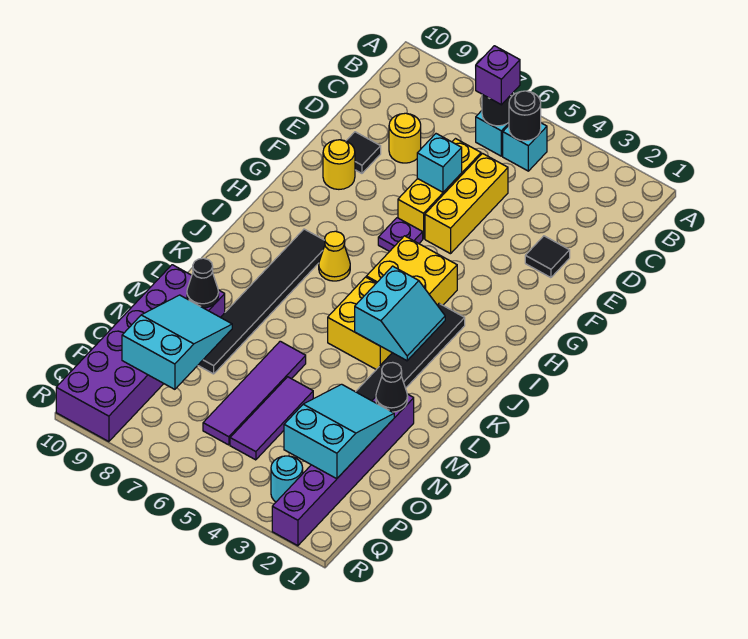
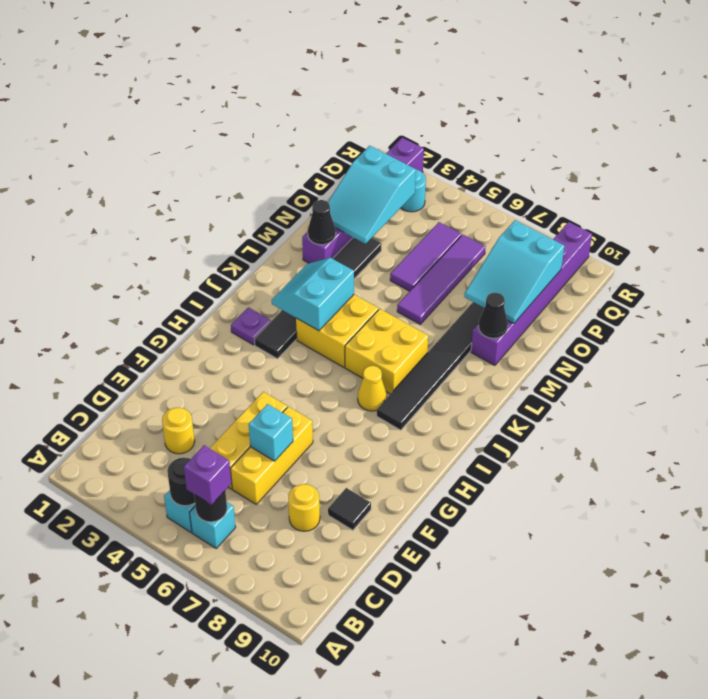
black 1x1 tile [525,236,570,278] -> none
yellow 1x1 round brick [323,140,355,189] -> yellow 1x1 round brick moved to [162,408,195,454]
purple 1x1 plate [378,218,423,252] -> purple 1x1 plate moved to [231,307,271,345]
yellow 2x2 brick [366,236,457,305] -> yellow 2x2 brick moved to [345,309,428,394]
purple 2x6 brick [56,265,225,442] -> purple 1x6 brick [471,222,592,365]

